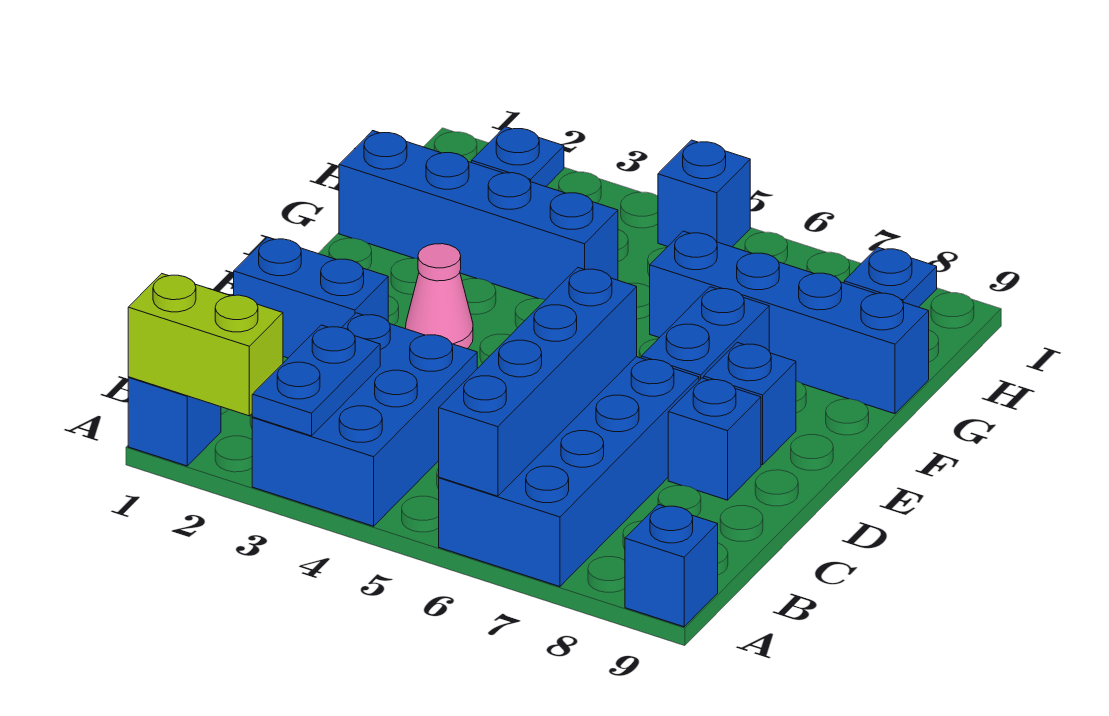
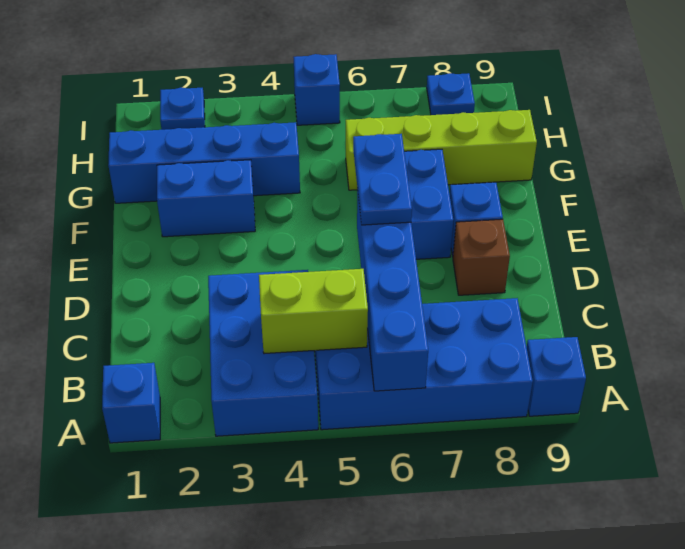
lime 1x2 brick [128,274,283,416] -> lime 1x2 brick moved to [259,269,368,354]
blue 1x2 plate [252,325,380,436] -> blue 1x2 plate moved to [353,134,412,225]
blue 2x4 brick [439,357,699,587] -> blue 2x4 brick turned to [315,298,533,430]
blue 1x2 brick [234,237,388,358] -> blue 1x2 brick moved to [157,160,255,237]
blue 1x1 brick [668,378,761,500] -> brown 1x1 brick [453,219,510,295]
pink 1x1 cone [406,244,473,349] -> none
blue 1x4 brick [650,231,929,414] -> lime 1x4 brick [346,110,537,190]

